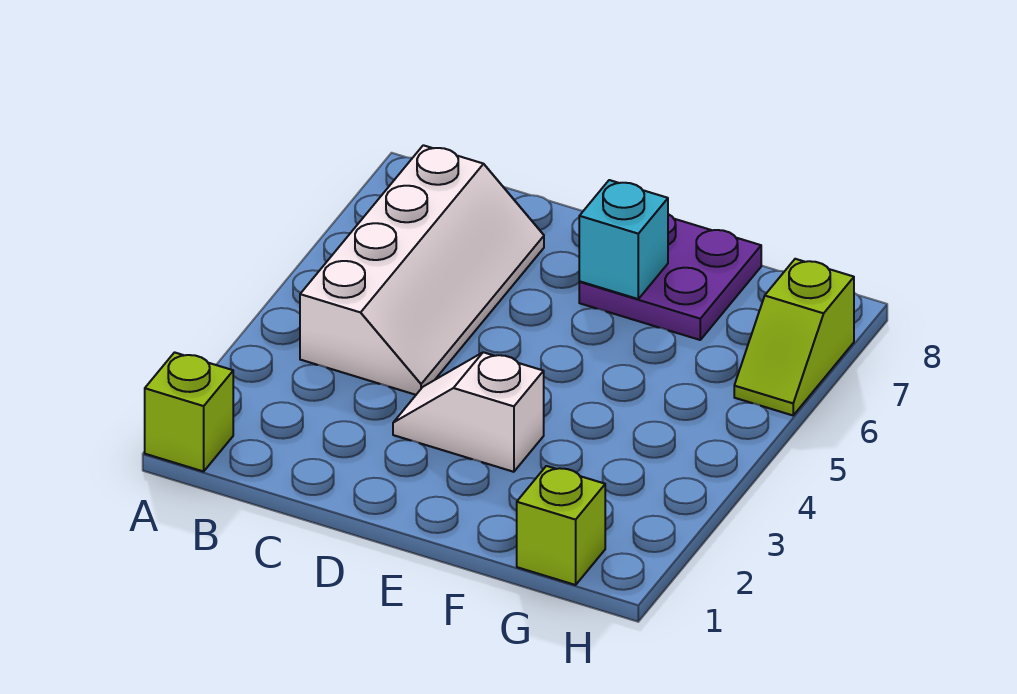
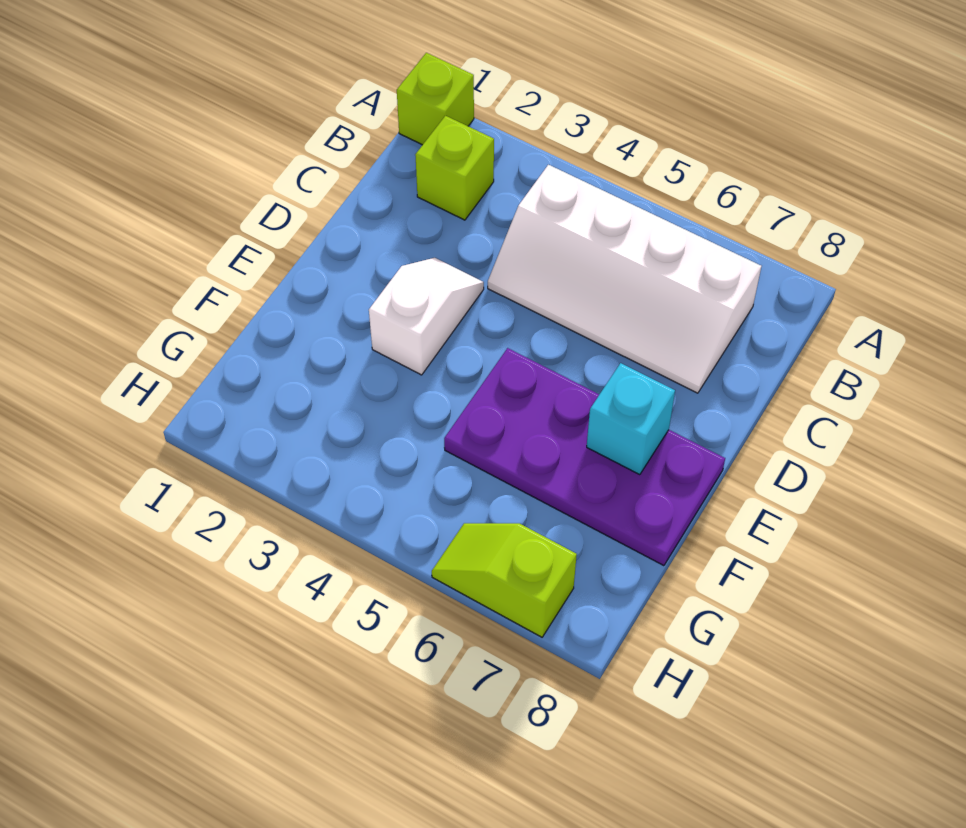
purple 2x2 plate [579,214,761,340] -> purple 2x4 plate [444,348,725,566]
lime 1x1 brick [517,466,605,585] -> lime 1x1 brick moved to [415,116,494,220]

